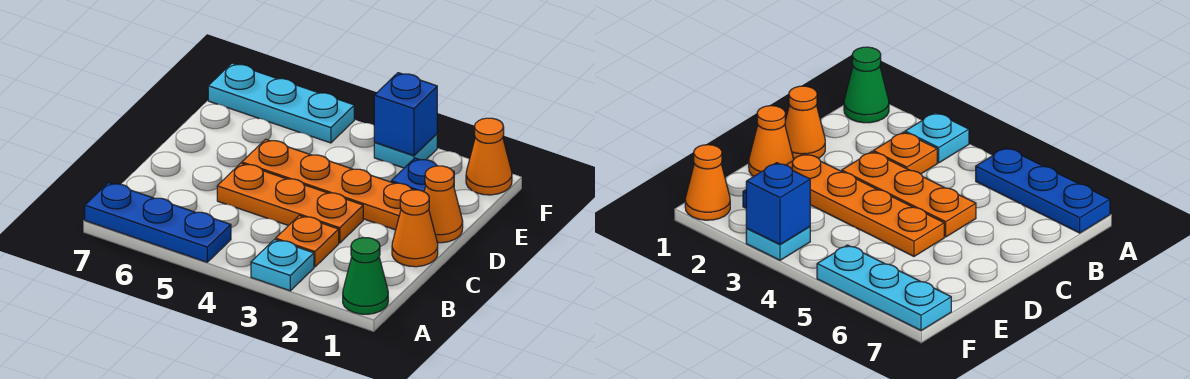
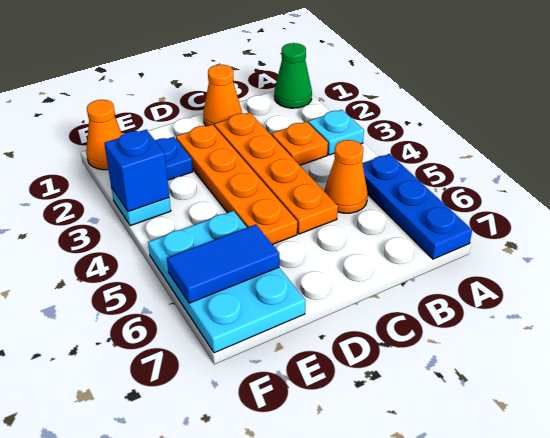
orange 1x3 plate [217,163,363,243] -> orange 1x4 plate [214,112,338,234]
orange 1x1 cone [424,166,463,243] -> orange 1x1 cone moved to [324,140,368,213]
none -> blue 1x2 tile [167,224,279,303]
cyan 1x3 plate [208,63,354,143] -> cyan 2x3 plate [148,211,306,353]

